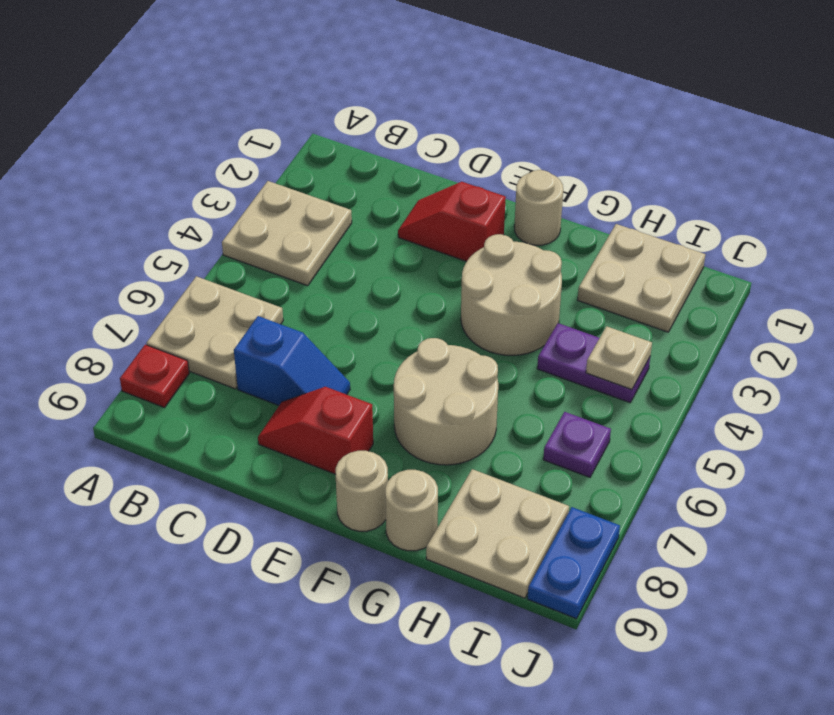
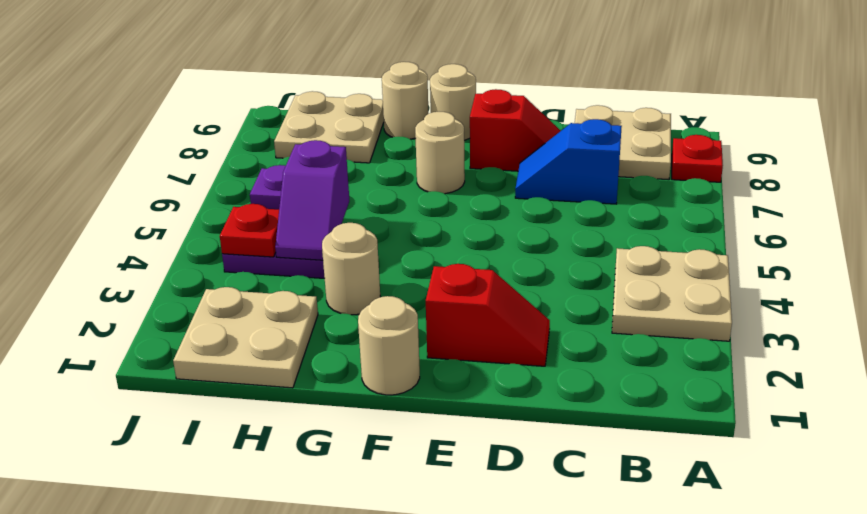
tan 2x2 plate [146,276,283,389] -> tan 2x2 plate moved to [575,105,671,180]
tan 2x2 round brick [461,234,562,356] -> tan 1x1 round brick [322,223,380,315]
tan 2x2 round brick [394,338,498,465] -> tan 1x1 round brick [415,112,465,194]
none -> purple 1x2 slope [275,140,349,260]
tan 1x1 plate [586,326,652,389] -> red 1x1 plate [220,204,279,257]
blue 1x2 plate [528,507,620,619] -> none

